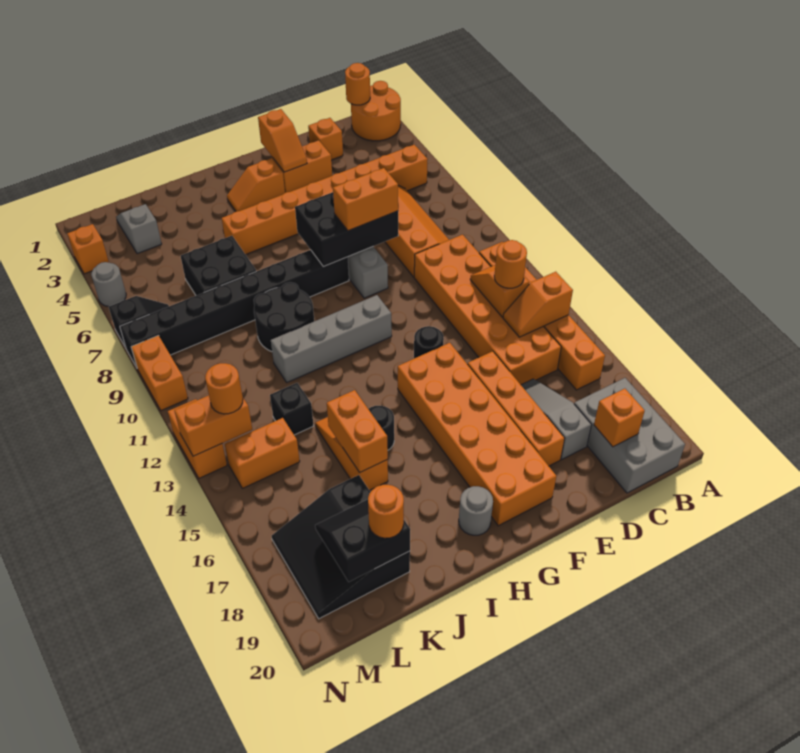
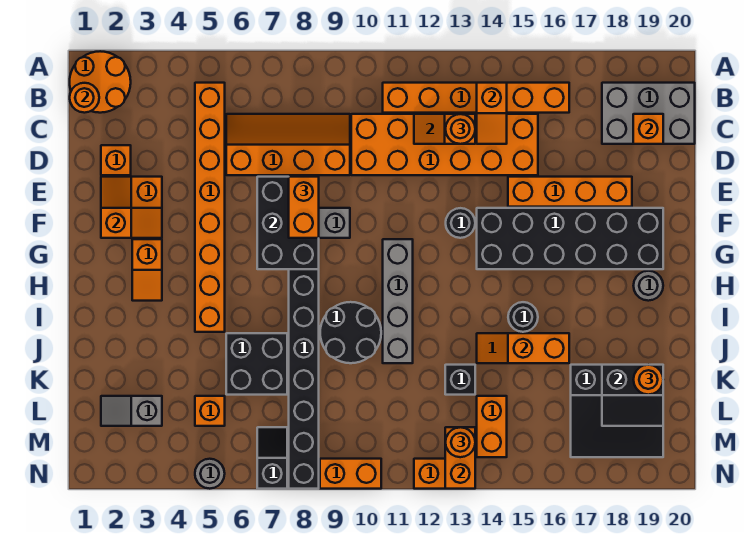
grey 1x3 slope [521,379,591,459] -> none
orange 2x6 brick [398,343,556,526] -> black 2x6 brick [477,208,663,269]
black 2x2 slope [315,499,410,582] -> black 2x2 slope turned to [602,365,663,426]
orange 1x1 brick [67,224,109,274] -> orange 1x1 brick moved to [195,396,225,426]

